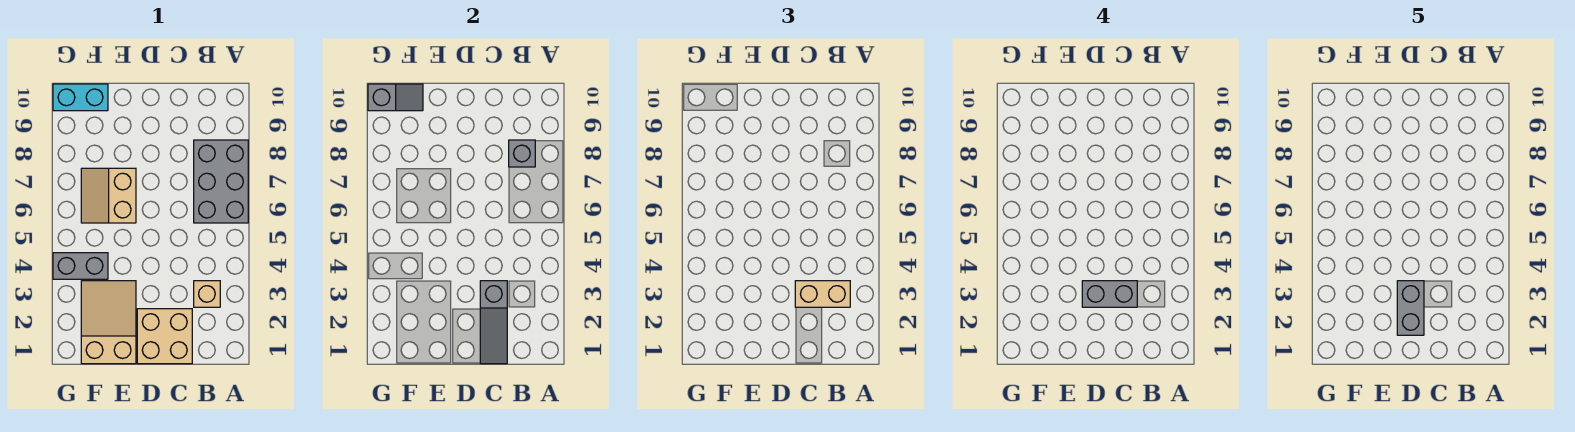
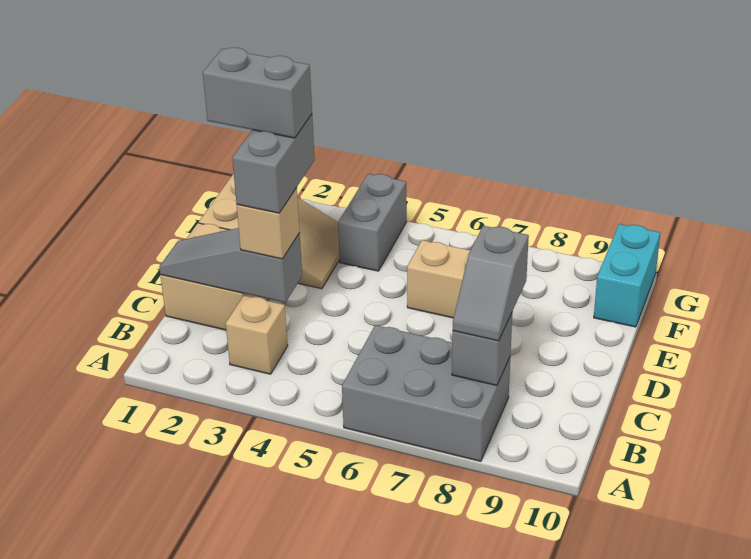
tan 1x2 brick [795,281,850,307] -> tan 1x1 brick [237,188,300,259]
grey 1x2 slope [368,84,423,111] -> grey 1x2 slope moved to [452,226,529,341]

